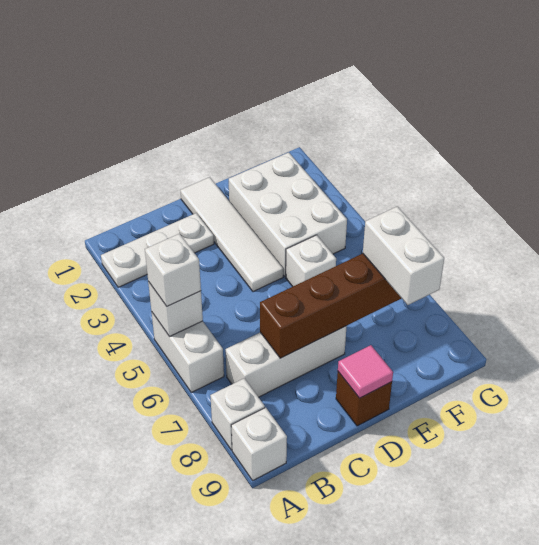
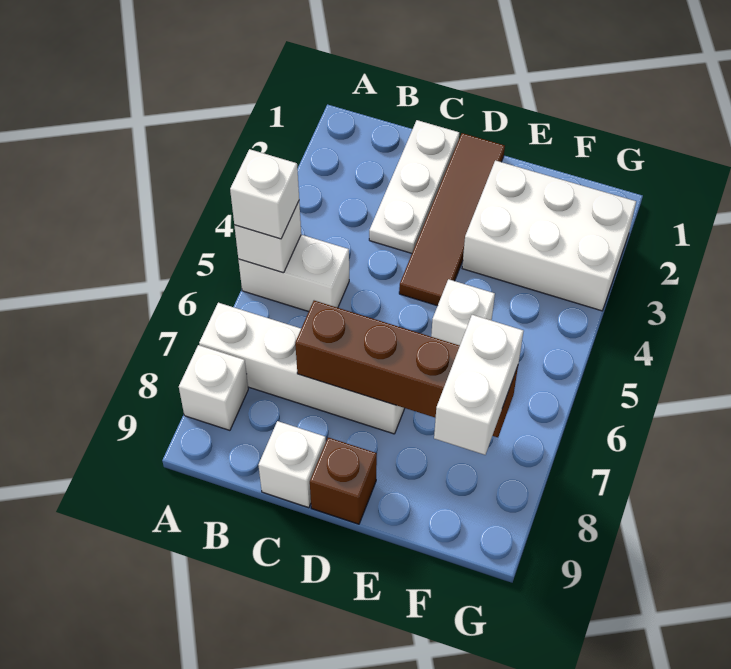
white 1x3 plate [101,213,214,287] -> white 1x3 plate turned to [369,120,459,253]
white 1x2 brick [152,313,224,392] -> white 1x2 brick turned to [238,235,349,312]
white 1x1 brick [231,408,287,480] -> white 1x1 brick moved to [258,421,326,508]
white 1x3 brick [226,326,347,397] -> white 1x4 brick [199,303,405,434]
white 1x4 tile [180,177,283,292] -> brown 1x4 tile [399,133,505,306]
pink 1x1 tile [338,345,393,398] -> none
white 2x3 brick [229,152,347,276] -> white 2x3 brick turned to [462,160,636,311]

